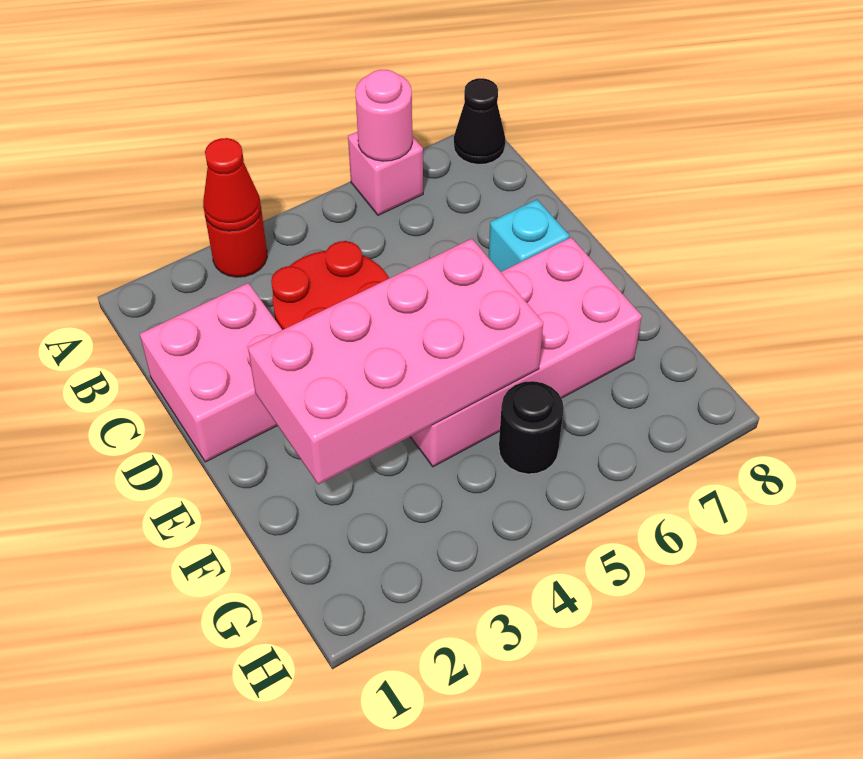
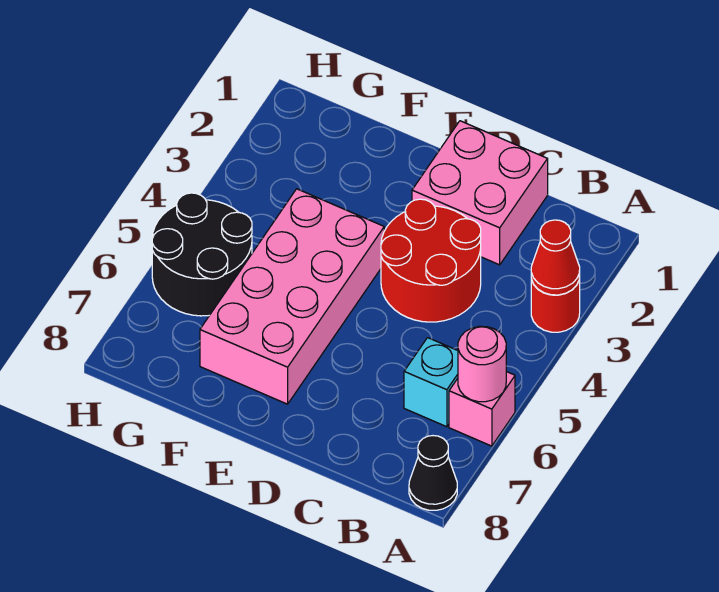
cyan 1x1 brick [489,200,569,272] -> cyan 1x1 brick moved to [404,338,458,427]
pink 2x4 brick [248,239,543,484] -> none
black 1x1 round brick [499,381,564,474] -> black 2x2 round brick [152,193,252,316]

